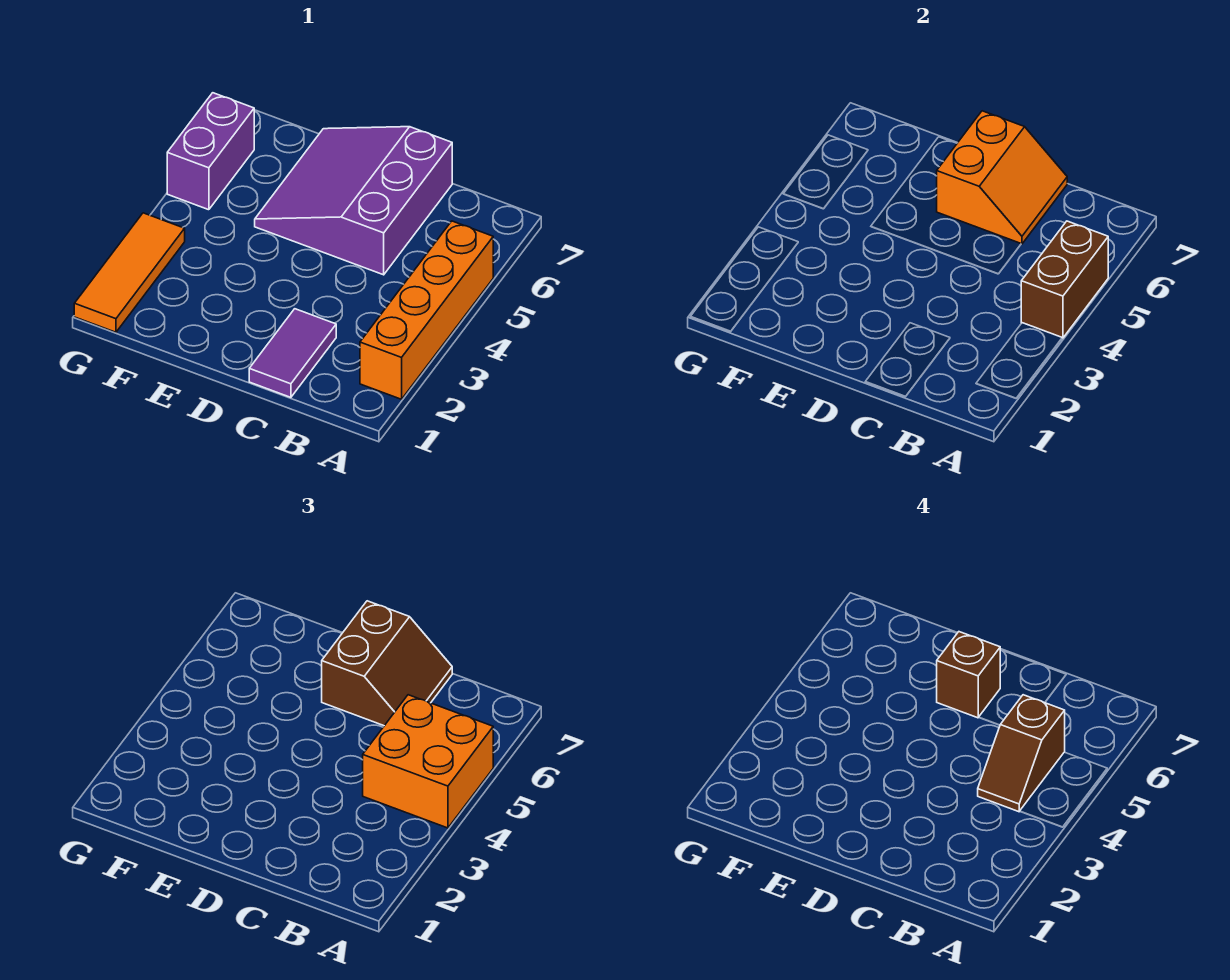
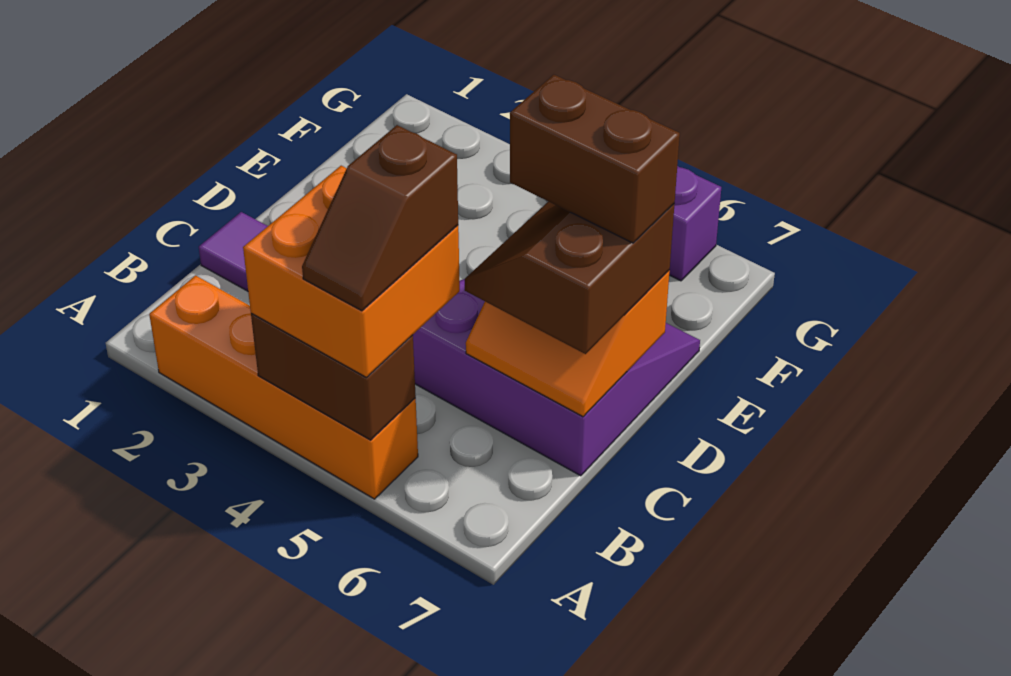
brown 1x2 slope [978,695,1065,812] -> brown 1x2 slope turned to [302,125,458,311]
brown 2x2 slope [322,601,452,726] -> brown 2x2 slope turned to [465,201,674,354]
brown 1x1 brick [937,632,1000,718] -> brown 1x2 brick [510,75,680,243]
orange 1x3 tile [74,213,185,332] -> none

